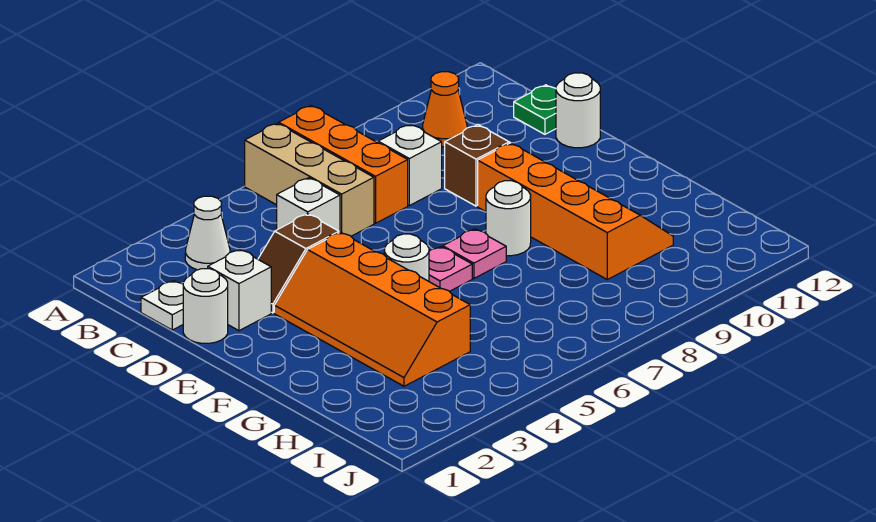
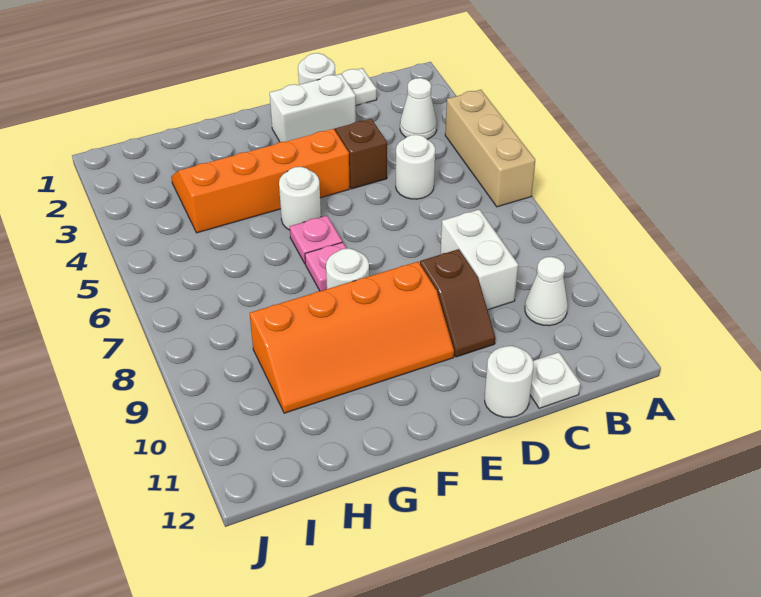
tan 1x3 brick [245,123,374,236] -> tan 1x3 brick turned to [445,90,535,207]
orange 1x3 brick [279,106,408,223] -> none
orange 1x1 cone [423,72,467,147] -> white 1x1 cone [525,257,568,326]
white 1x1 brick [277,178,340,233] -> white 1x1 round brick [396,135,435,199]
white 1x1 brick [378,124,442,206] -> white 1x2 brick [440,209,518,310]
green 1x1 plate [514,85,556,134] -> white 1x1 plate [530,352,581,408]
white 1x1 brick [208,250,271,331] -> white 1x2 brick [270,74,356,142]

